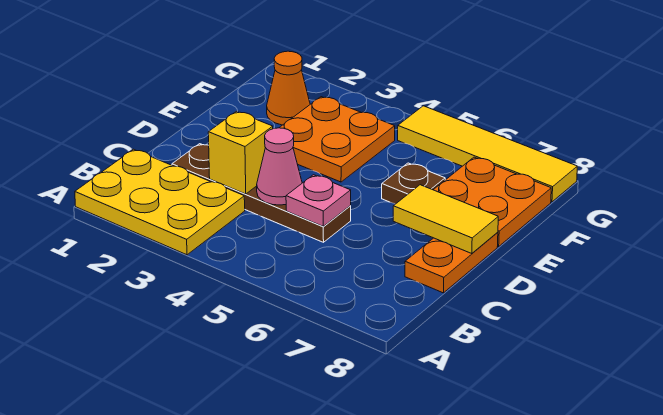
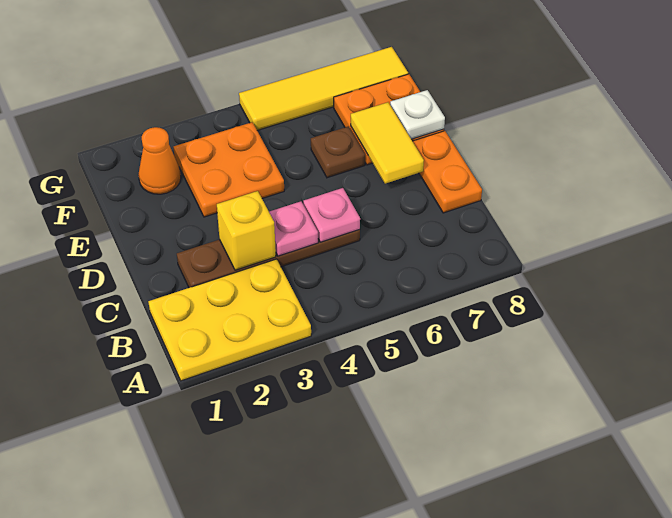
pink 1x1 cone [257,128,302,205] -> pink 1x1 plate [269,201,318,256]
yellow 1x2 tile [393,185,498,253] -> yellow 1x2 tile turned to [351,102,424,184]
none -> white 1x1 plate [390,90,445,139]

